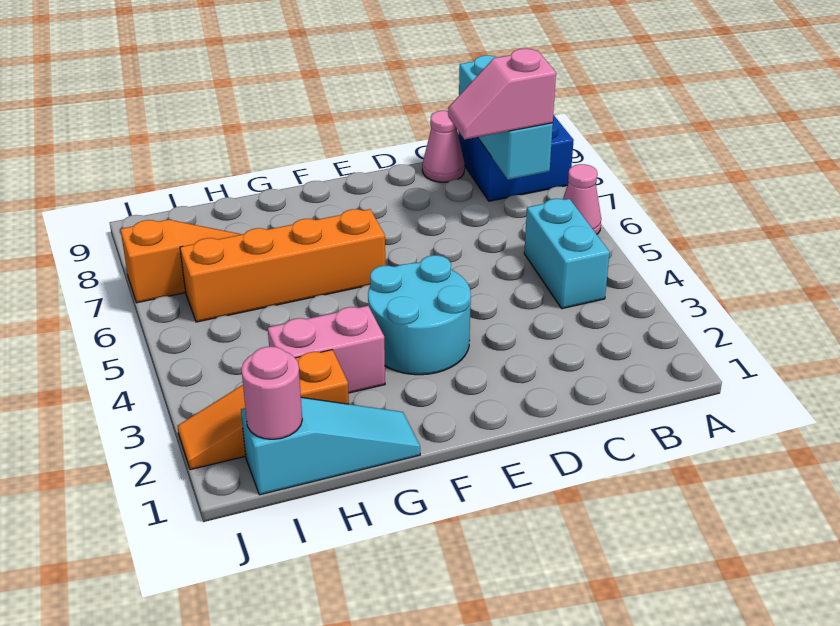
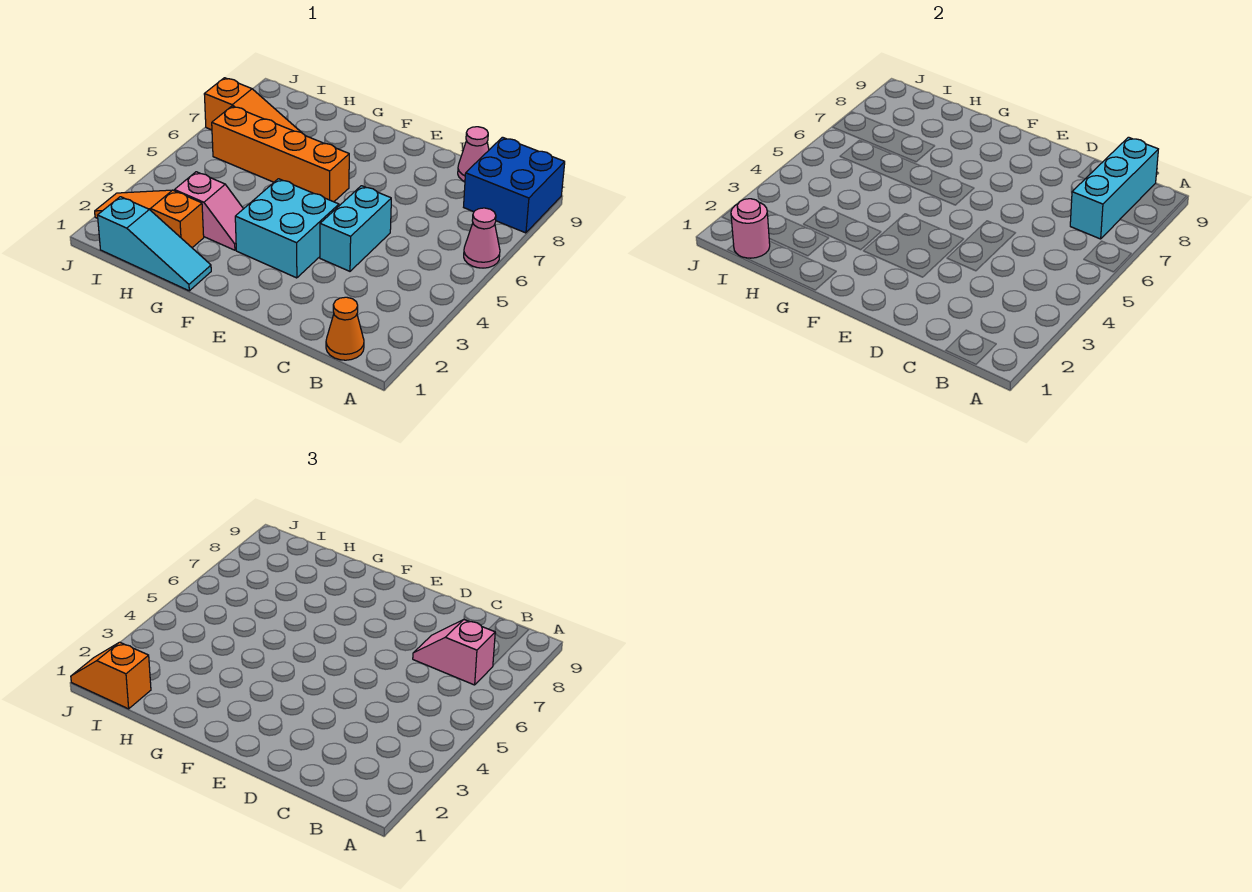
none -> orange 1x1 cone [326,297,364,360]
cyan 1x2 brick [524,199,610,309] -> cyan 1x2 brick moved to [320,186,391,271]
cyan 2x2 round brick [368,255,471,375] -> cyan 2x2 brick [235,179,339,278]
pink 1x2 brick [268,306,385,393] -> pink 1x2 slope [175,172,243,250]
none -> orange 1x2 slope [71,642,151,709]

